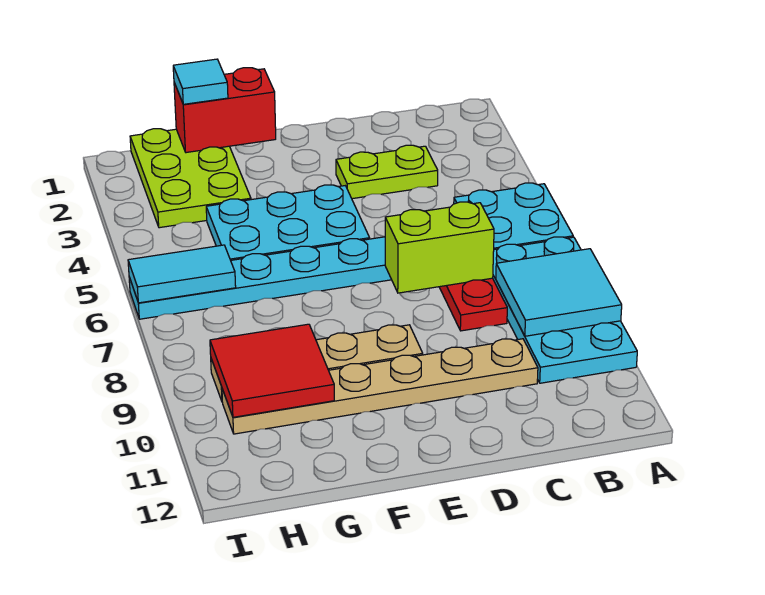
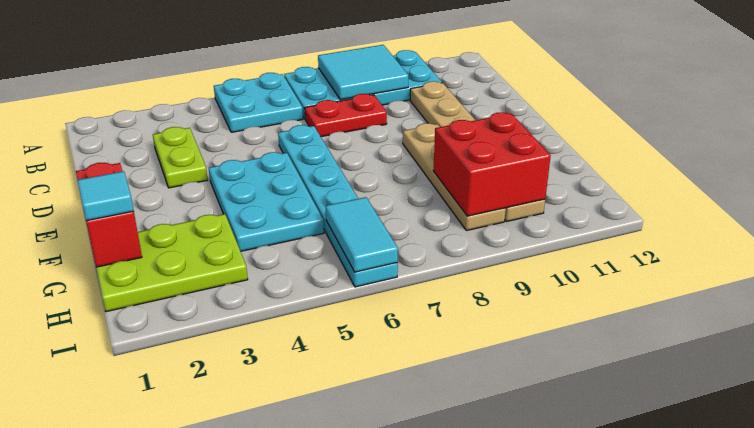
lime 1x2 brick [385,202,494,293] -> none
red 2x2 tile [210,324,334,417] -> red 2x2 brick [433,112,551,216]

